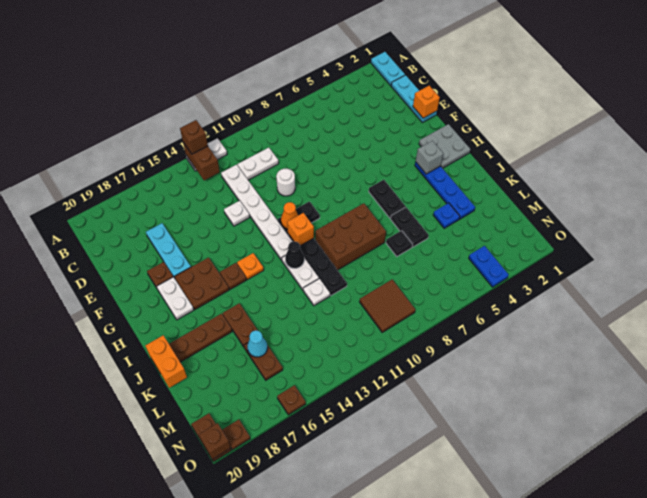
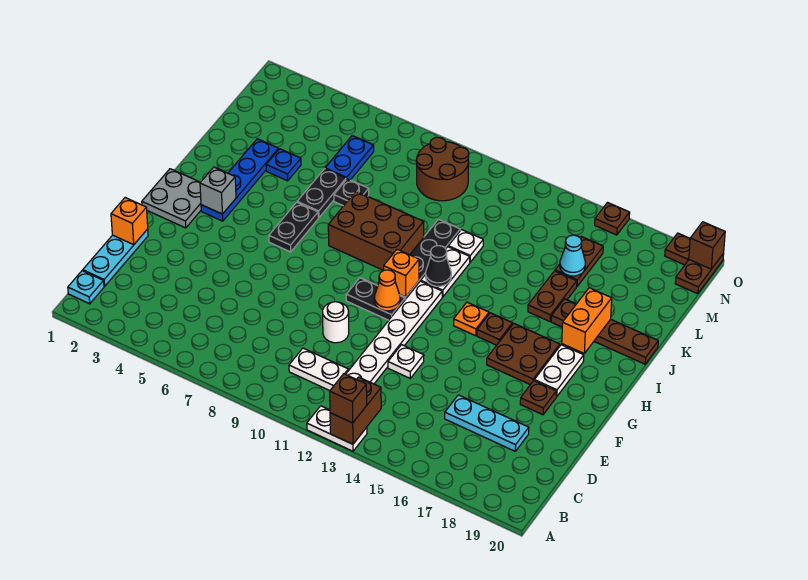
cyan 1x2 plate [371,52,405,86] -> cyan 1x1 plate [68,271,104,304]
cyan 1x3 plate [146,223,191,278] -> cyan 1x3 plate turned to [445,395,529,451]
orange 1x2 brick [146,335,187,388] -> orange 1x2 brick moved to [562,288,612,353]
brown 2x2 tile [359,279,415,332] -> brown 2x2 round brick [416,137,469,201]
blue 1x2 plate [469,246,509,287] -> blue 1x2 plate moved to [325,136,374,180]

